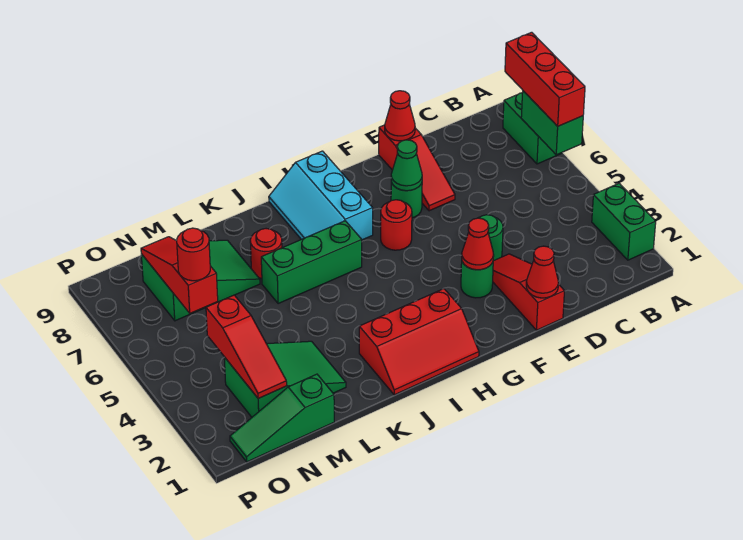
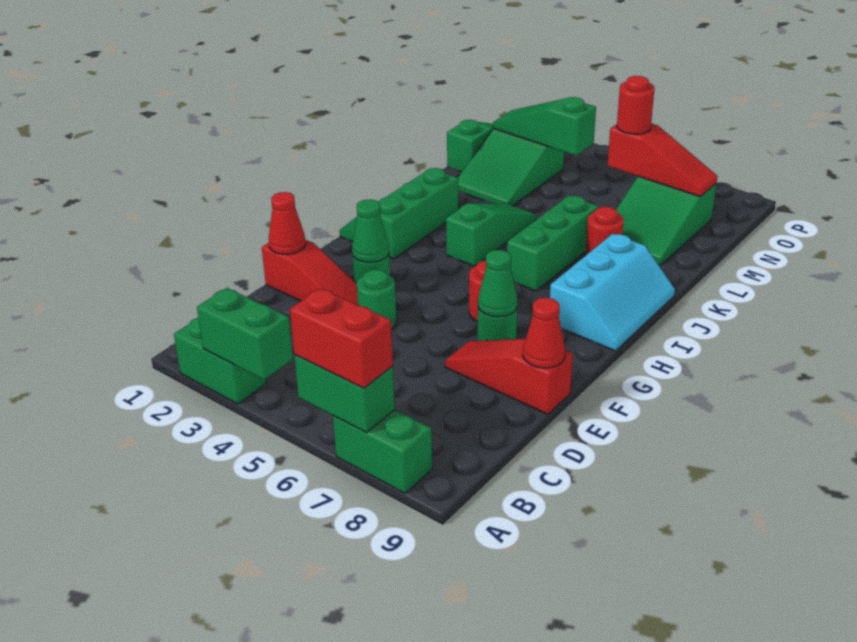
none -> green 1x2 brick [197,288,293,380]
red 1x3 brick [505,32,585,126] -> red 1x2 brick [290,288,393,388]
red 1x1 cone [462,218,494,270] -> green 1x1 cone [352,199,389,262]
red 2x3 slope [359,289,479,395] -> green 2x3 slope [340,168,458,259]
cyan 2x3 slope [269,151,373,240] -> cyan 2x3 slope turned to [550,234,675,351]
none -> green 1x3 slope [446,203,536,267]
red 1x3 slope [206,295,287,399] -> green 1x3 slope [493,97,596,156]

